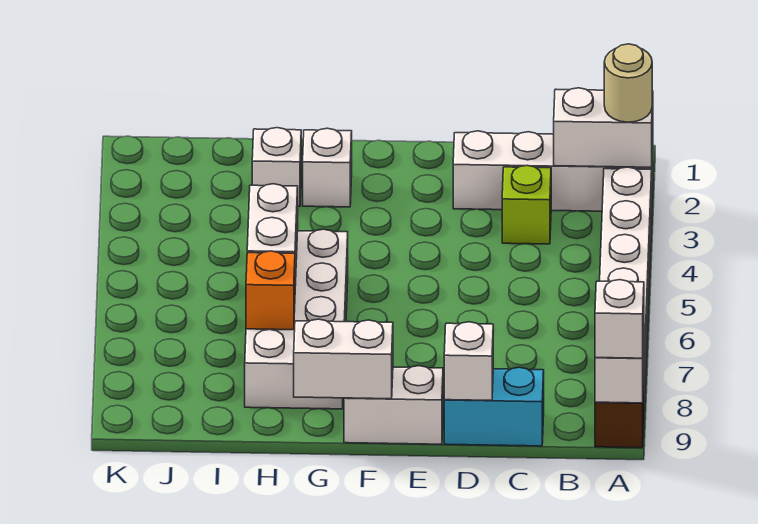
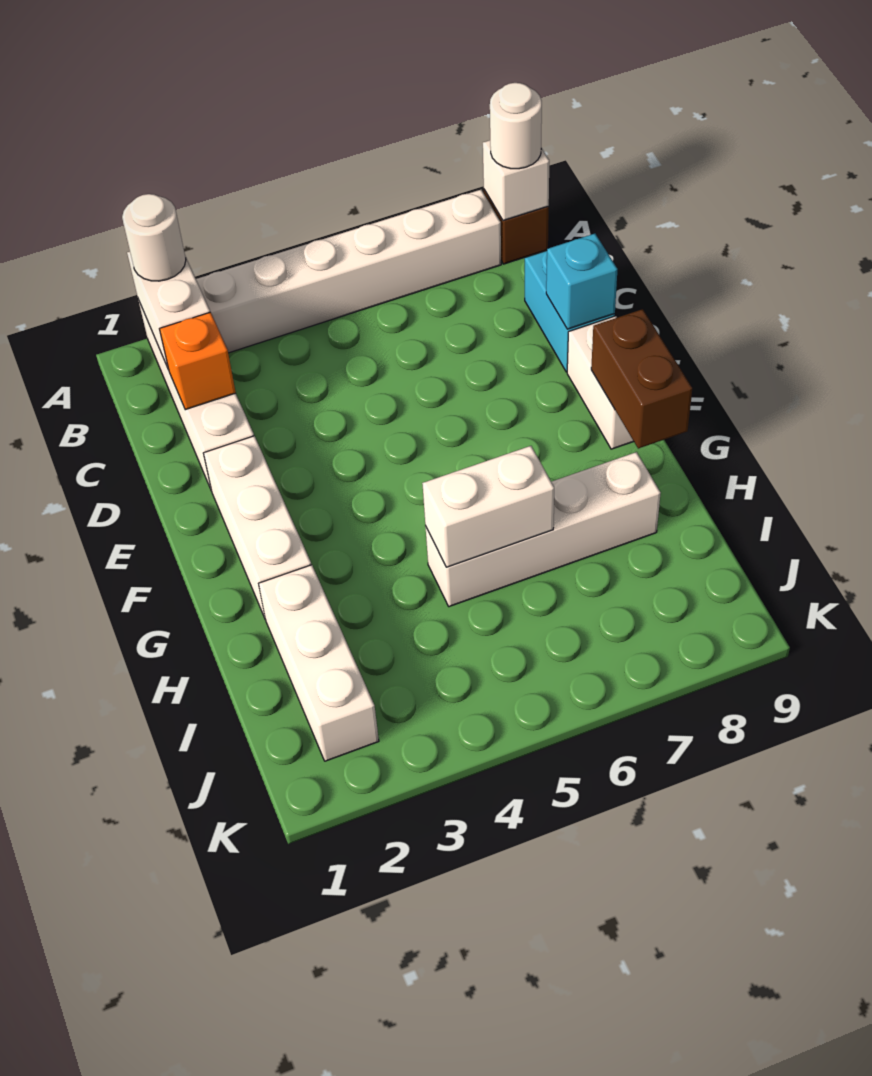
tan 1x1 round brick [604,44,652,122] -> white 1x1 round brick [122,194,186,281]
white 1x1 brick [595,280,644,358] -> white 1x1 round brick [490,83,542,169]
lime 1x1 brick [502,166,551,244] -> none
white 1x1 brick [444,322,493,401] -> cyan 1x1 brick [546,234,618,329]
white 1x2 brick [294,319,393,399] -> brown 1x2 brick [591,309,692,449]
white 1x1 brick [303,128,352,207] -> white 1x3 brick [203,436,311,620]
white 2x4 brick [245,229,348,409] -> white 1x4 brick [425,452,661,607]
white 1x1 brick [252,128,301,206] -> white 1x3 brick [259,565,379,761]
orange 1x1 brick [246,251,295,330] -> orange 1x1 brick moved to [160,312,236,410]

